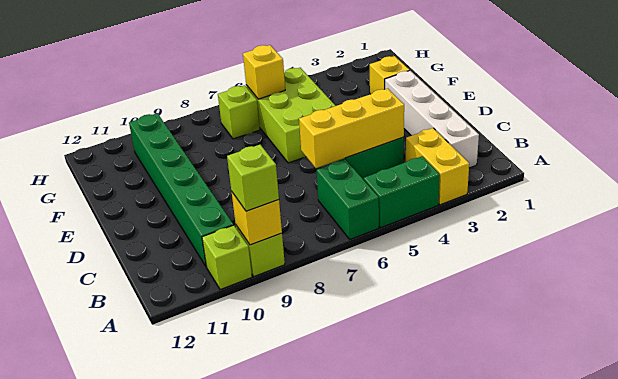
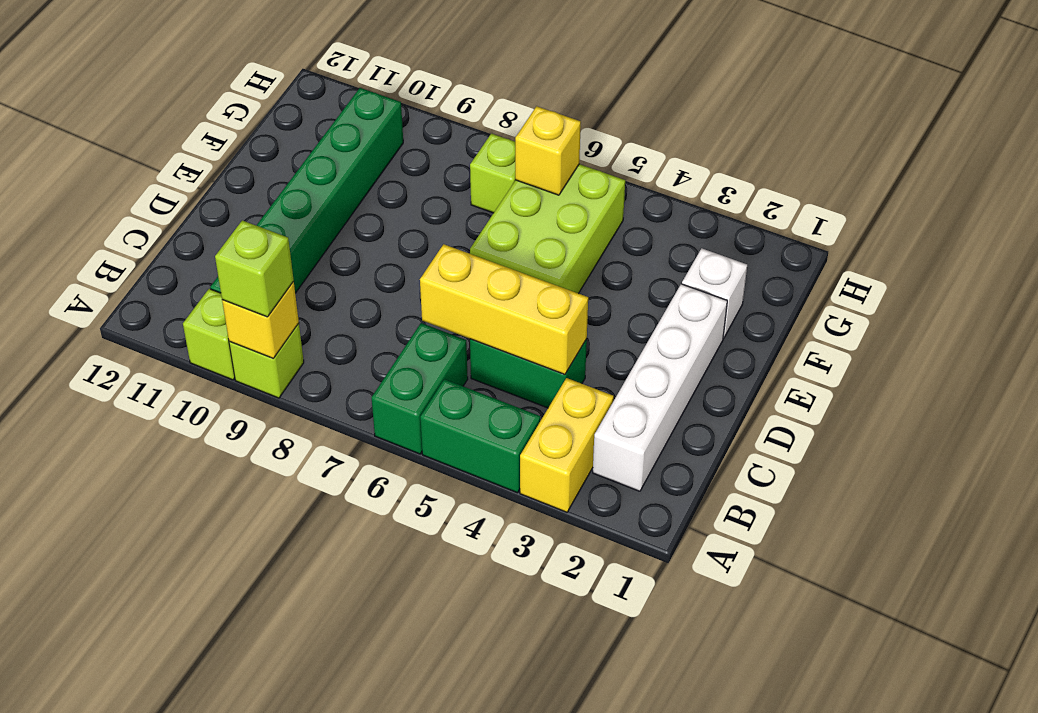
yellow 1x1 brick [370,56,410,94] -> white 1x1 brick [682,248,747,338]

